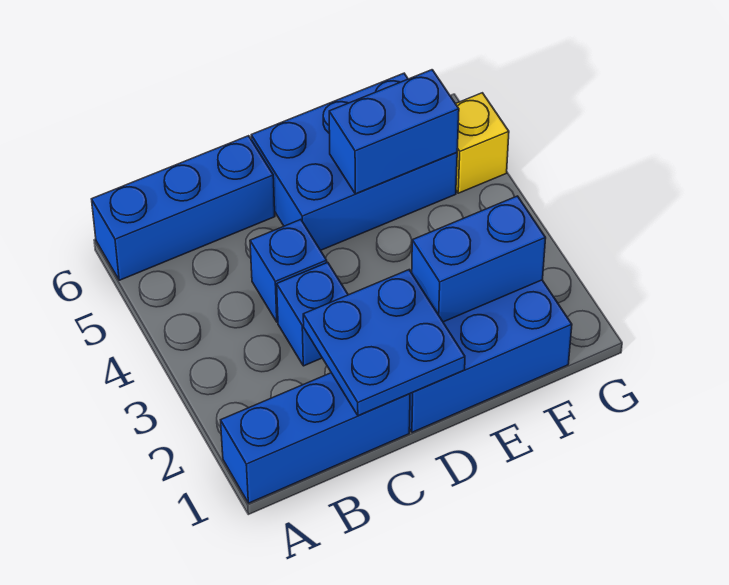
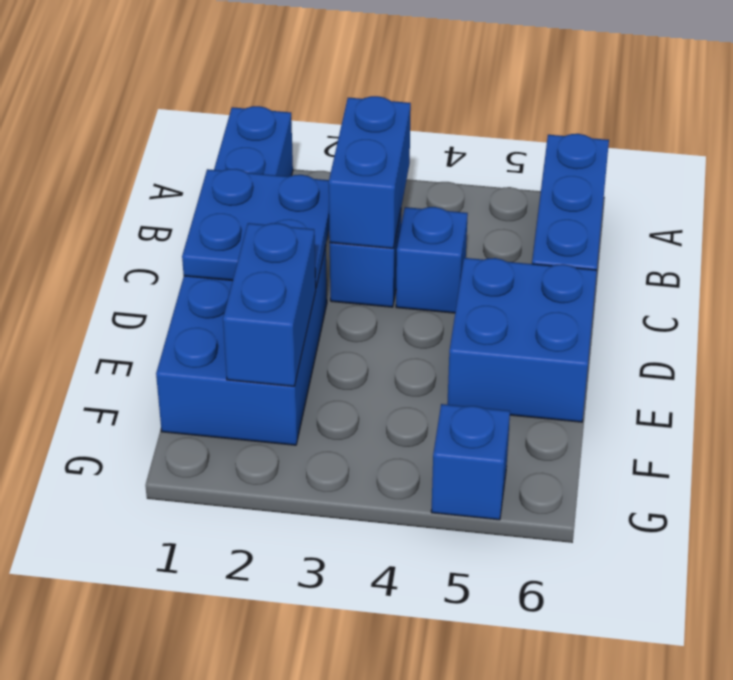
blue 2x3 brick [251,73,457,250] -> blue 2x2 brick [447,258,597,422]
blue 1x2 brick [329,70,459,194] -> blue 1x2 brick moved to [329,96,411,248]
yellow 1x1 brick [456,93,509,193] -> blue 1x1 brick [431,404,510,520]

